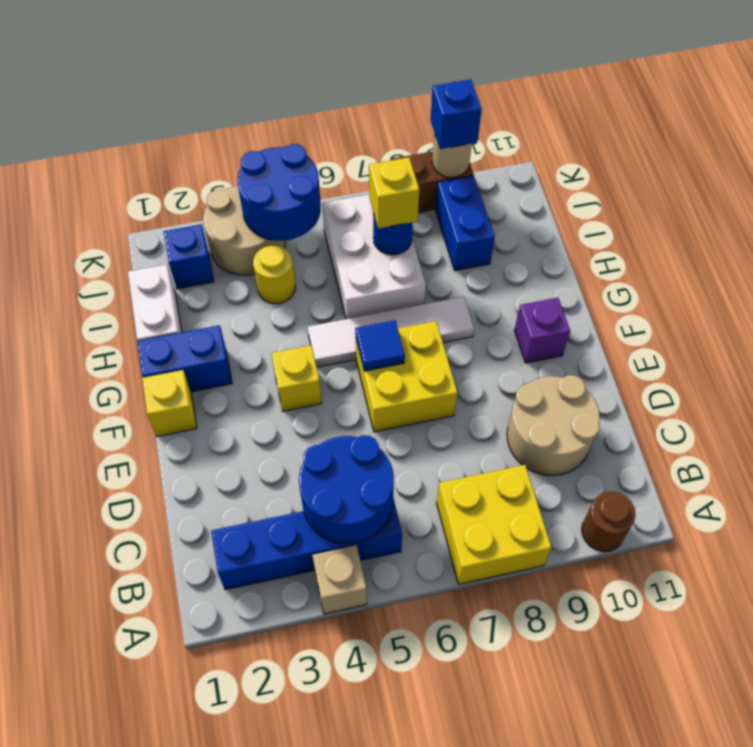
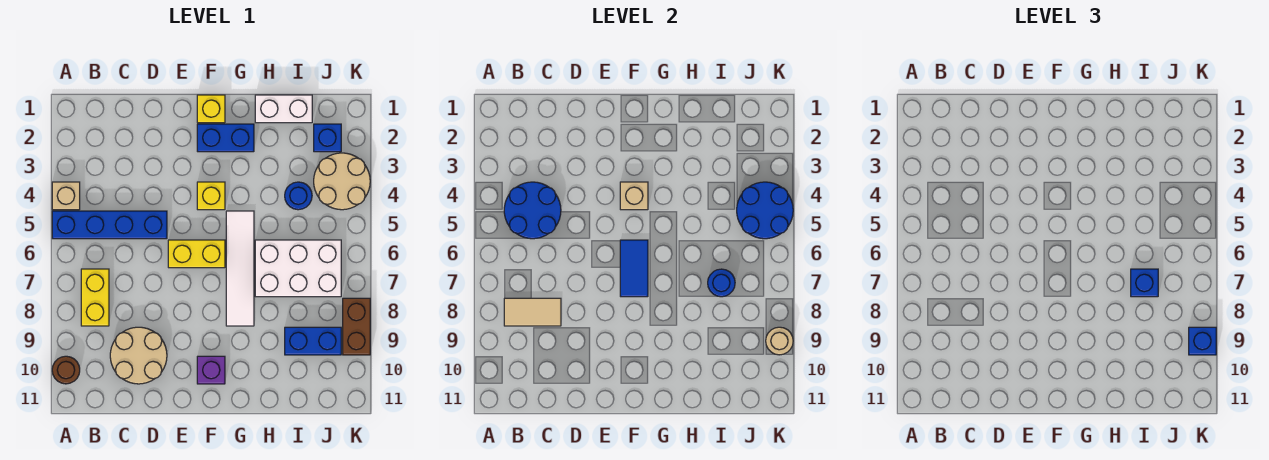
yellow 2x2 brick [436,465,552,584] -> yellow 1x2 brick [81,269,109,326]
blue 1x4 brick [211,498,402,590] -> blue 1x4 brick turned to [52,211,167,239]
none -> tan 1x2 tile [504,298,561,326]
yellow 2x2 brick [356,321,457,432] -> yellow 1x2 brick [168,240,225,268]
none -> tan 1x1 brick [620,182,648,210]
blue 1x1 tile [355,320,405,371] -> blue 1x2 tile [620,240,648,297]
blue 1x2 brick [137,325,232,392] -> blue 1x2 brick turned to [197,124,254,152]
yellow 1x1 round brick [253,245,295,304] -> blue 1x1 round brick [285,182,312,210]
yellow 1x1 brick [369,157,419,229] -> blue 1x1 brick [1131,269,1158,297]

